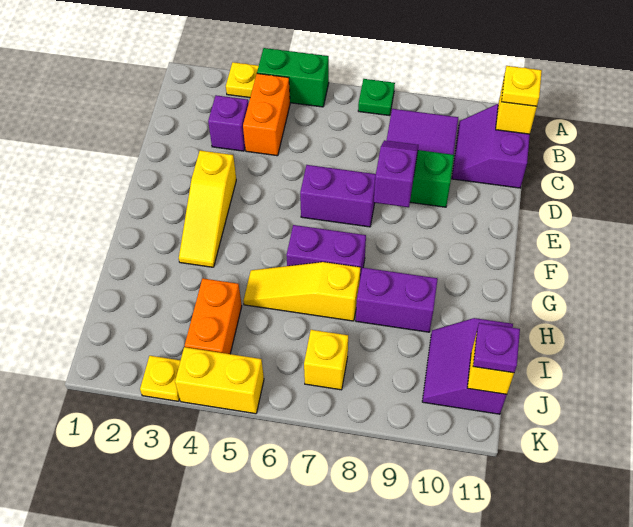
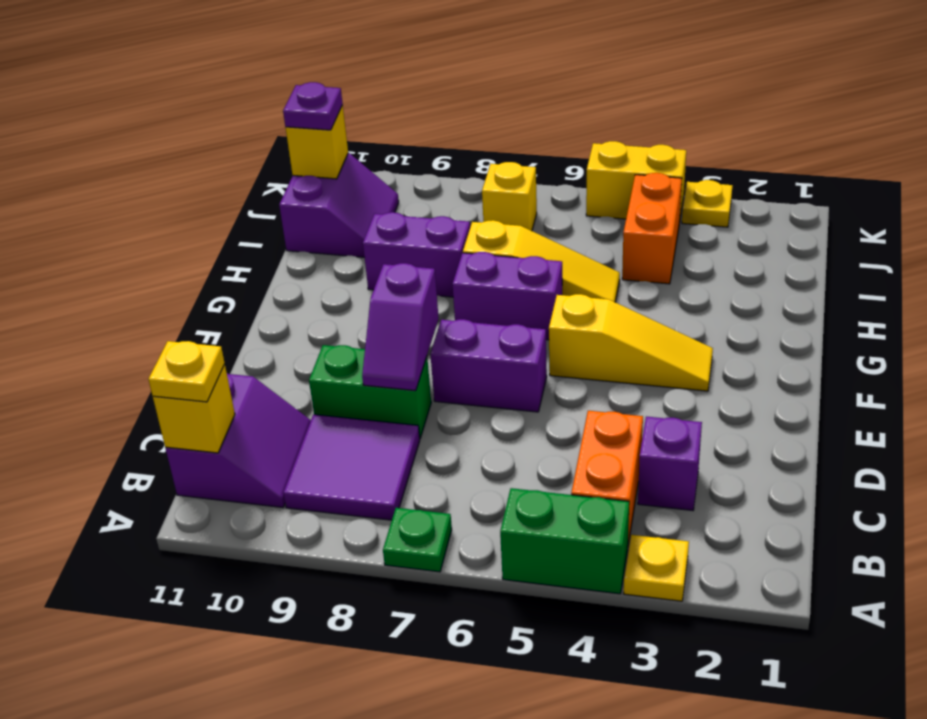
yellow 1x3 slope [179,150,236,267] -> yellow 1x3 slope turned to [549,294,713,391]

